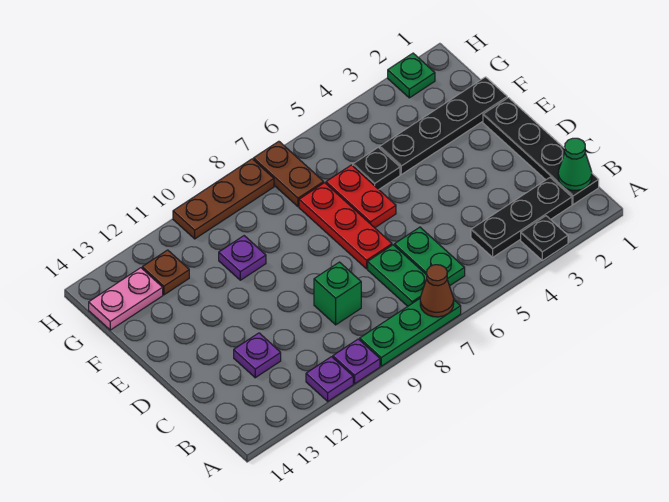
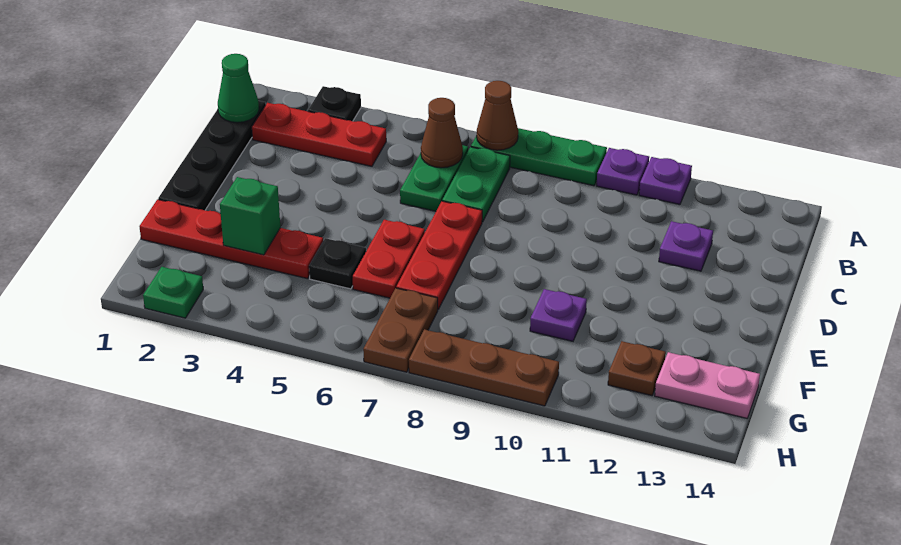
black 1x3 plate [471,178,572,257] -> red 1x3 plate [252,103,386,166]
none -> brown 1x1 cone [421,98,463,168]
green 1x1 brick [314,262,361,325] -> green 1x1 brick moved to [220,177,280,255]
black 1x4 plate [380,77,507,174] -> red 1x4 plate [139,199,323,279]

